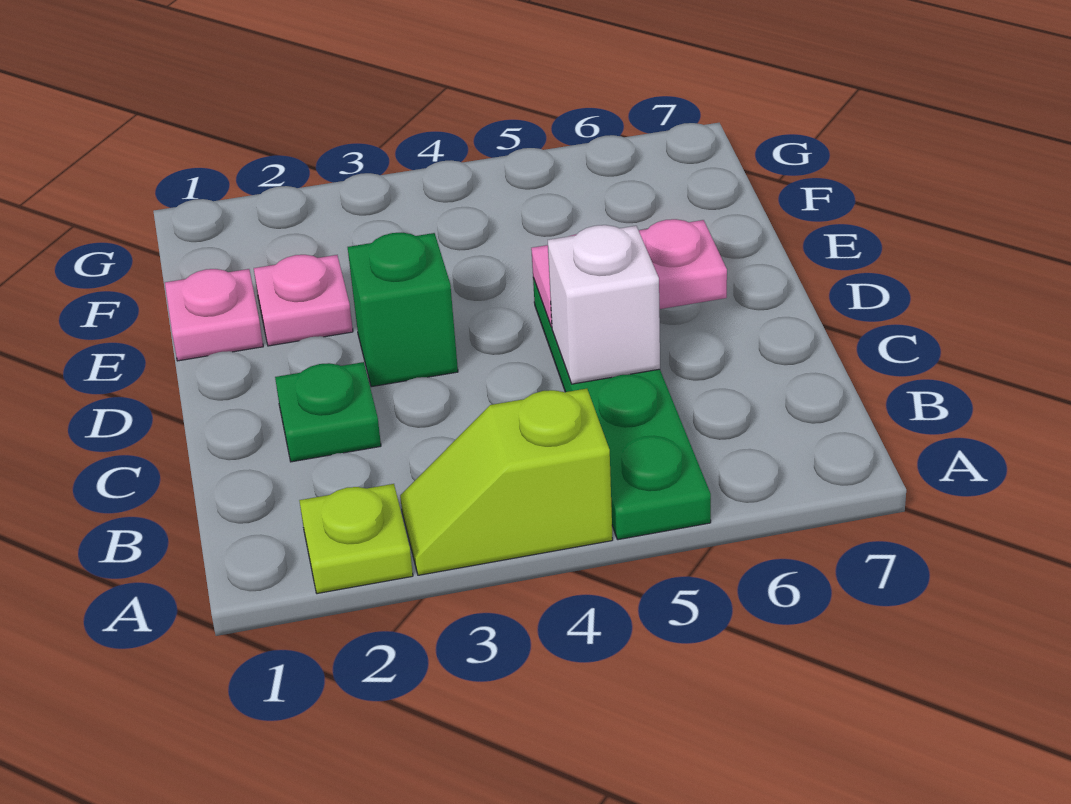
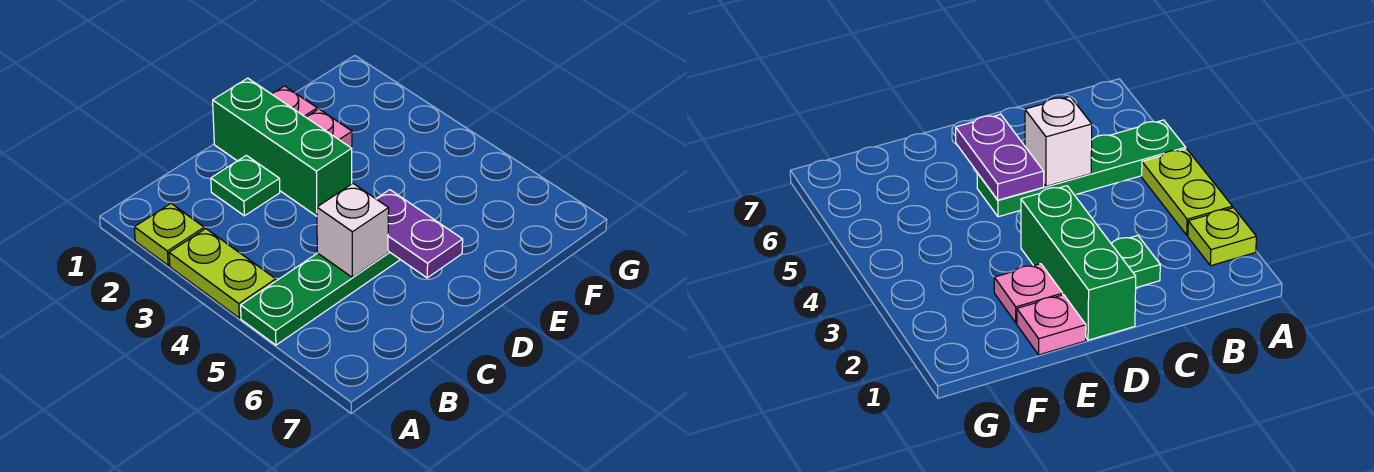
lime 1x2 slope [400,389,613,575] -> lime 1x2 plate [169,229,276,318]
green 1x1 brick [348,233,458,387] -> green 1x3 brick [213,78,352,216]
pink 1x2 plate [531,219,727,327] -> purple 1x2 plate [376,190,463,278]

